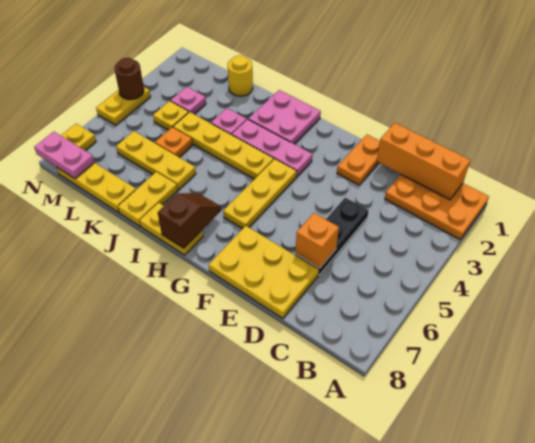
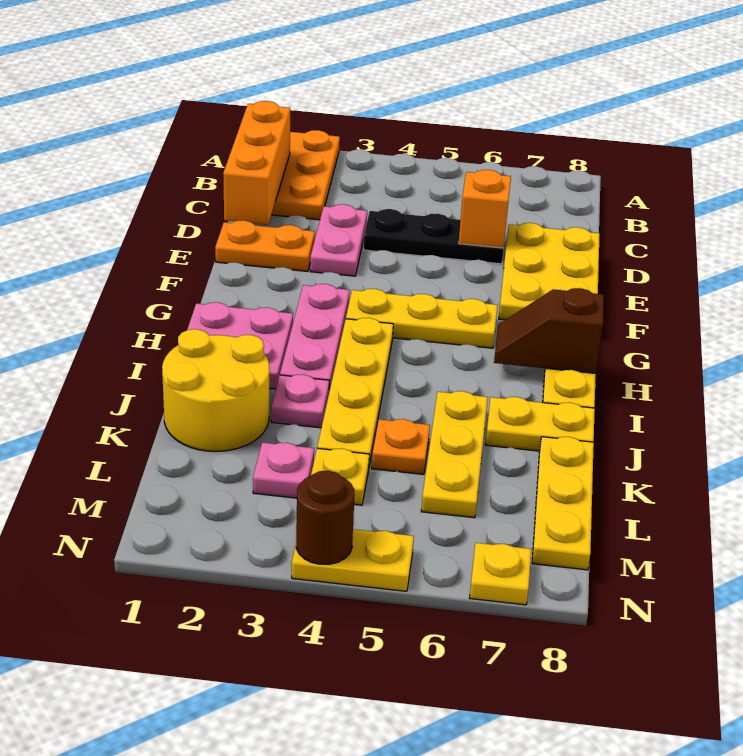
yellow 1x1 round brick [228,55,253,96] -> yellow 2x2 round brick [162,329,270,451]
pink 1x2 plate [34,132,94,179] -> pink 1x2 plate moved to [310,204,367,276]

